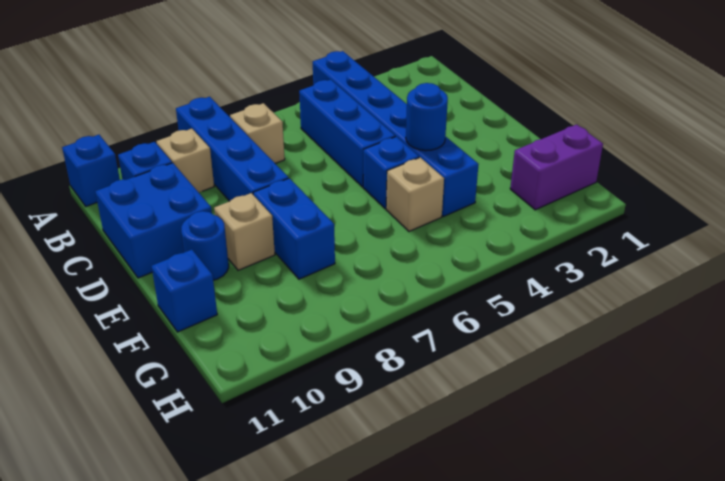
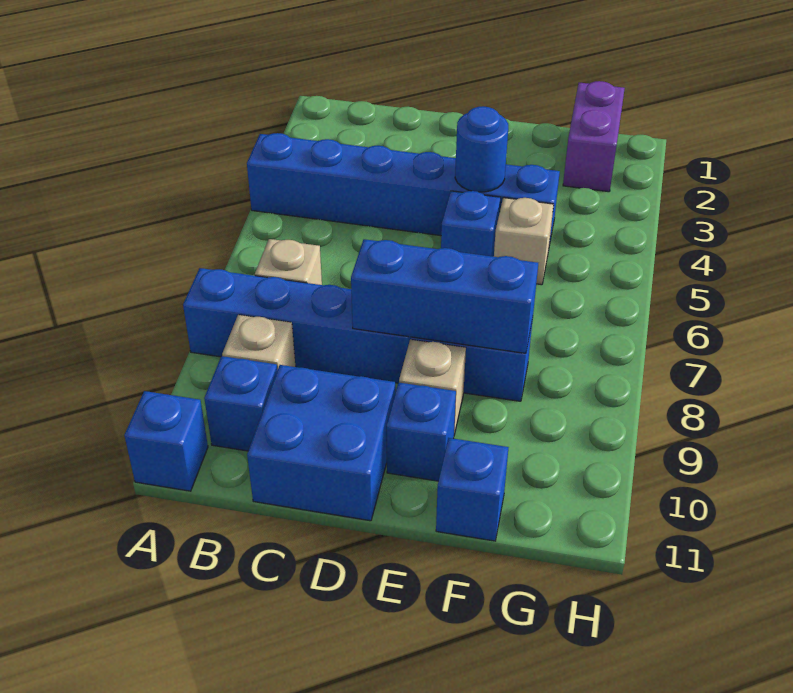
blue 1x3 brick [299,79,395,187] -> blue 1x3 brick moved to [351,239,538,353]
blue 1x1 round brick [181,211,229,280] -> blue 1x1 brick [387,383,456,481]

